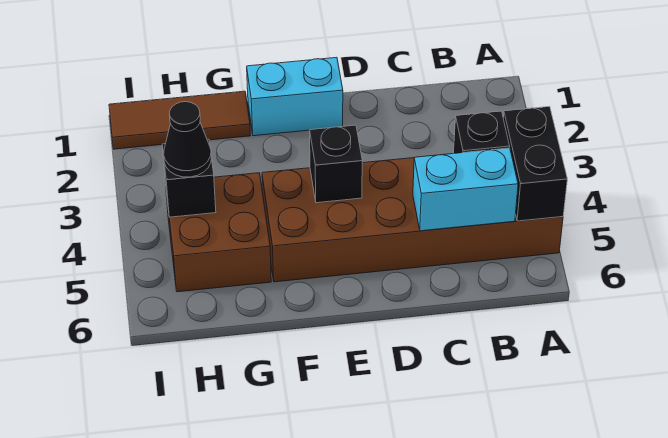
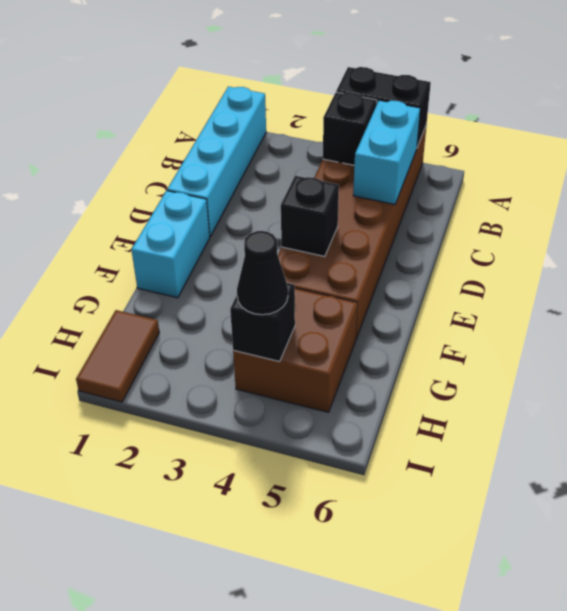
none -> cyan 1x4 brick [167,87,266,236]
brown 1x3 tile [109,91,251,149] -> brown 1x2 tile [76,310,159,402]

